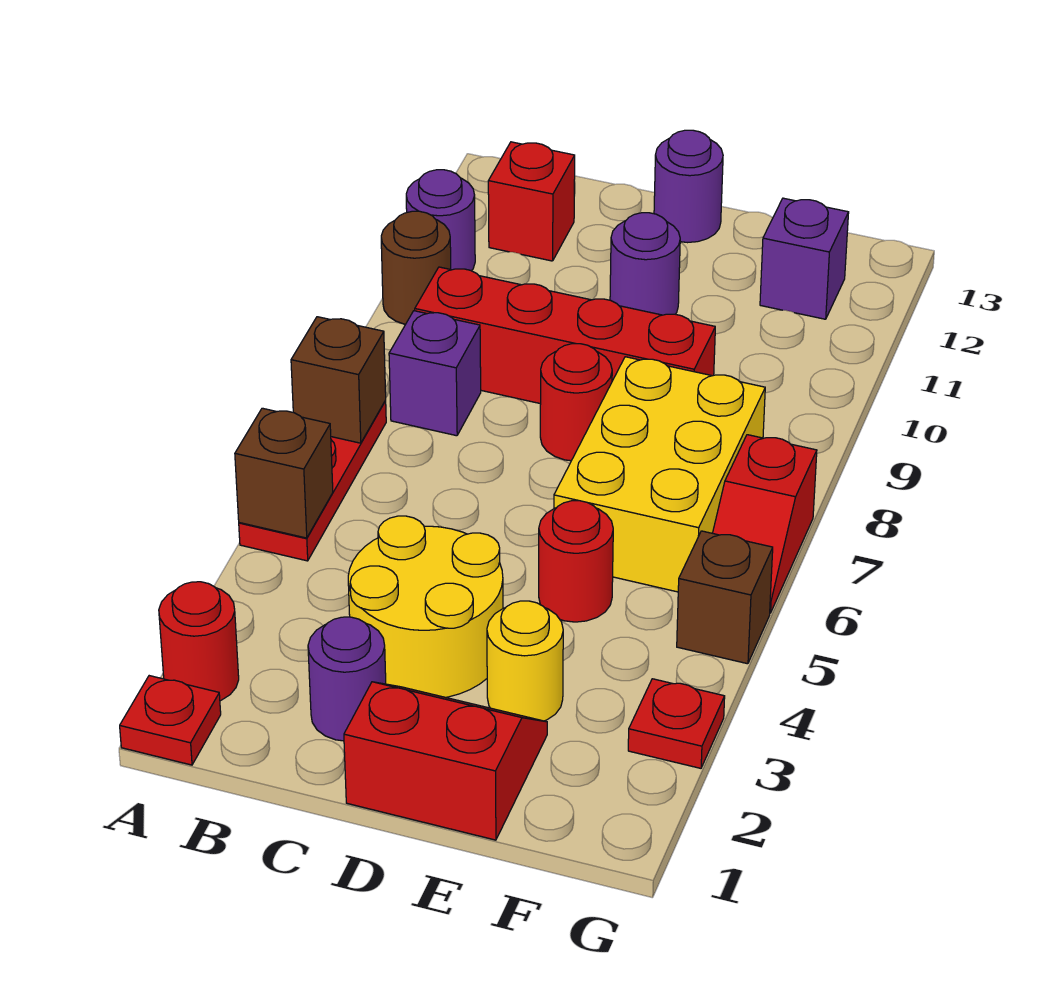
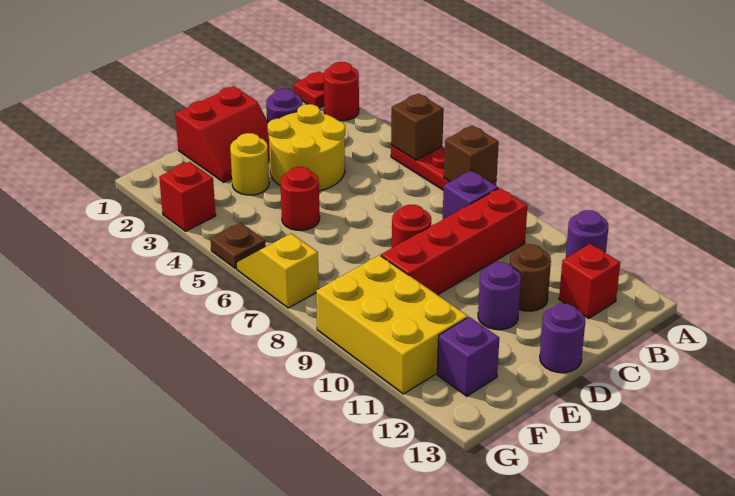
brown 1x1 round brick [381,211,451,324] -> brown 1x1 round brick moved to [510,244,551,311]
yellow 2x3 brick [554,357,765,592] -> yellow 2x3 brick moved to [316,255,468,394]
red 1x1 plate [628,679,725,768] -> red 1x1 brick [159,162,216,231]
brown 1x1 brick [677,531,773,664] -> brown 1x1 plate [211,223,266,269]
red 1x2 slope [713,435,817,613] -> yellow 1x2 slope [236,233,319,308]

